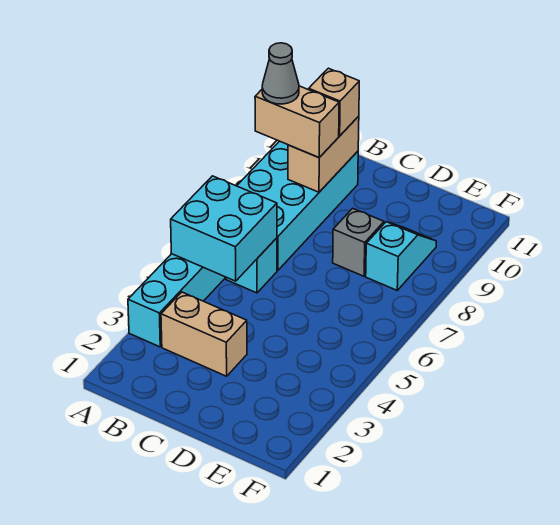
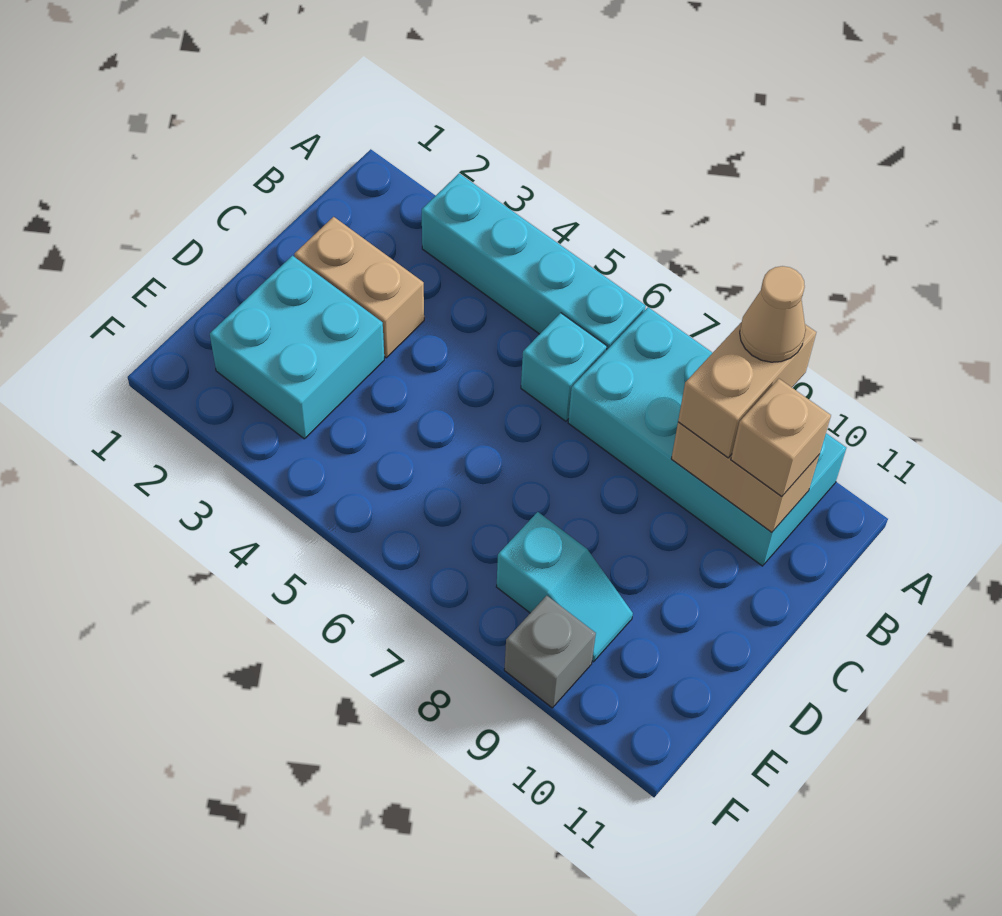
cyan 2x2 brick [171,176,277,281] -> cyan 2x2 brick moved to [210,256,384,439]
grey 1x1 cone [262,43,299,104] -> tan 1x1 cone [740,266,806,362]
tan 1x2 brick [161,292,247,376] -> tan 1x2 brick turned to [294,217,424,358]
grey 1x1 brick [333,208,384,276] -> grey 1x1 brick moved to [504,596,596,708]

